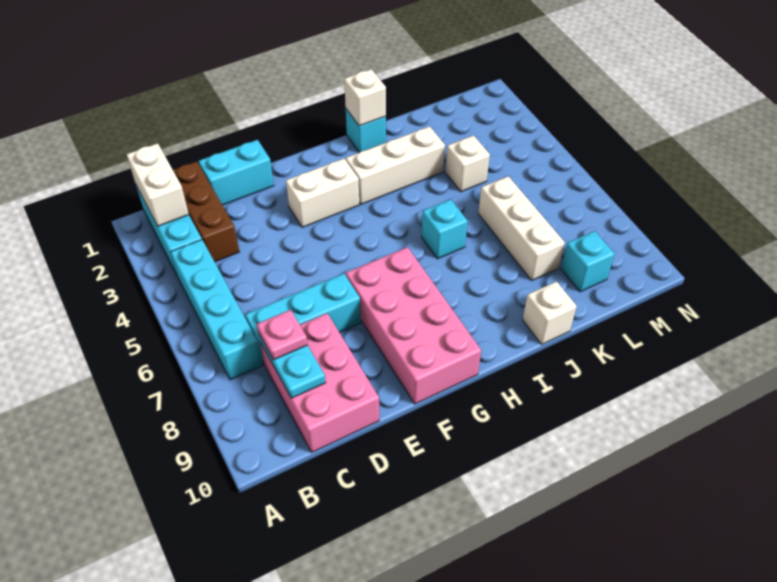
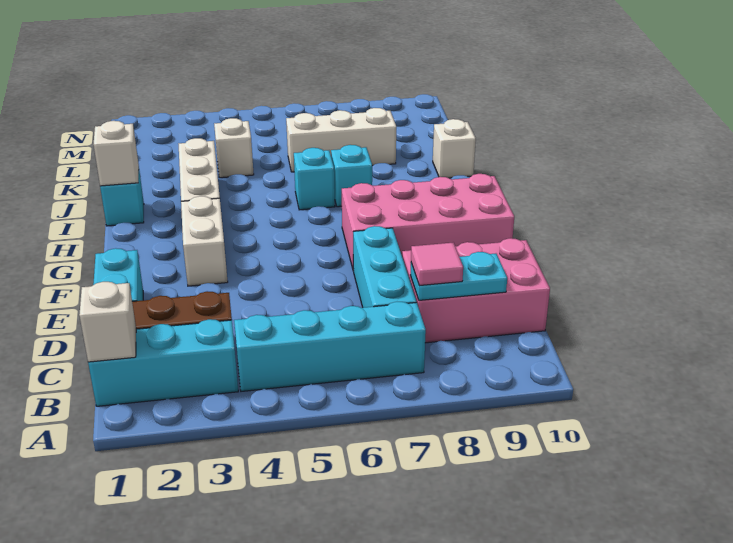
white 1x2 brick [127,143,189,226] -> white 1x1 brick [79,282,136,362]
pink 1x1 plate [257,310,308,360] -> pink 1x1 tile [411,243,463,286]
cyan 1x1 brick [561,231,615,292] -> cyan 1x1 brick moved to [331,145,372,207]

